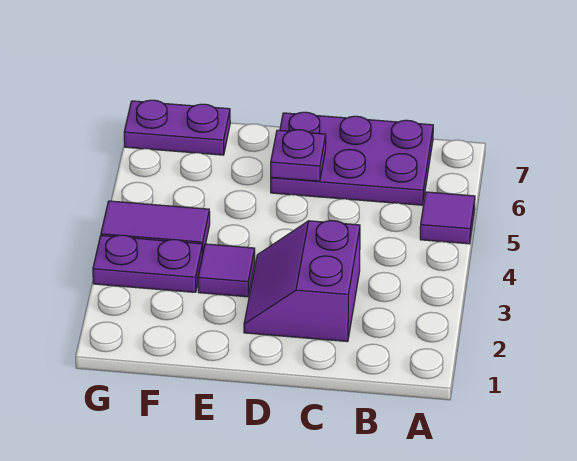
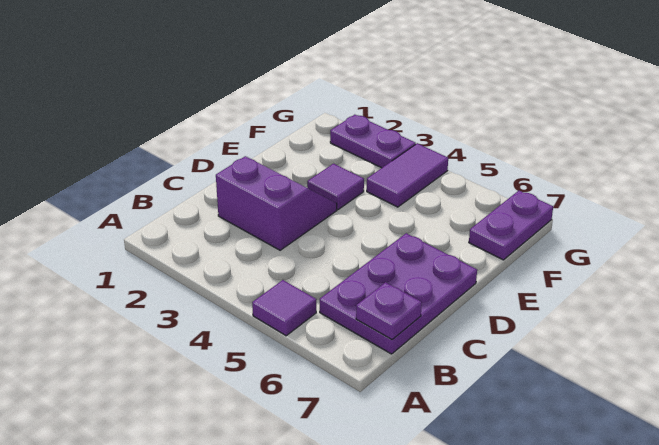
purple 1x1 plate [271,130,326,181] -> purple 1x1 plate moved to [356,282,422,340]
purple 1x2 plate [93,235,203,292] -> purple 1x2 plate turned to [330,115,416,168]

